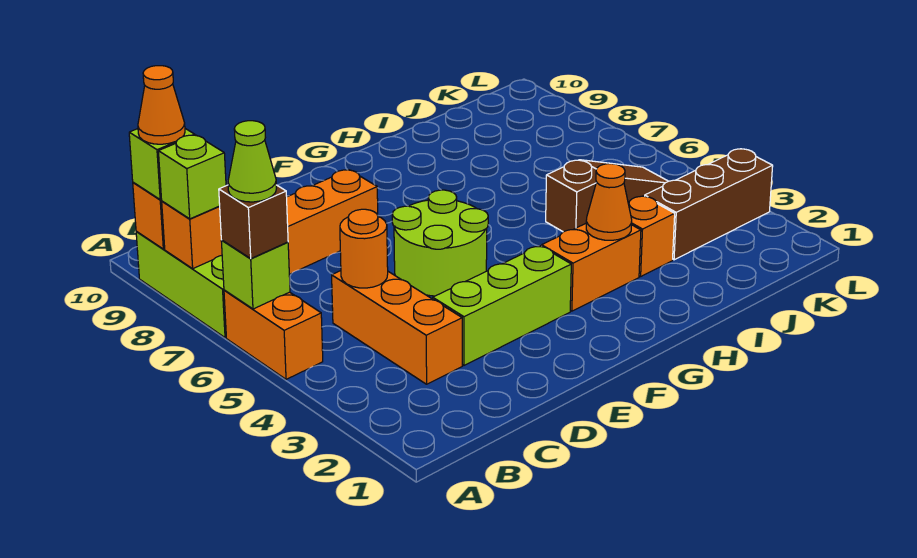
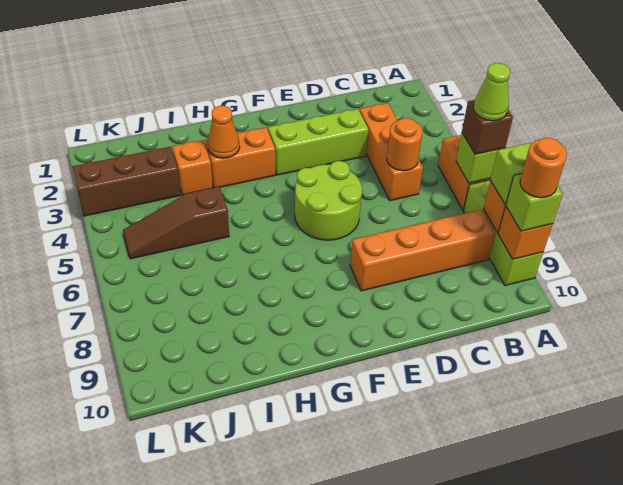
orange 1x1 cone [138,66,185,144] -> orange 1x1 round brick [520,138,567,198]

